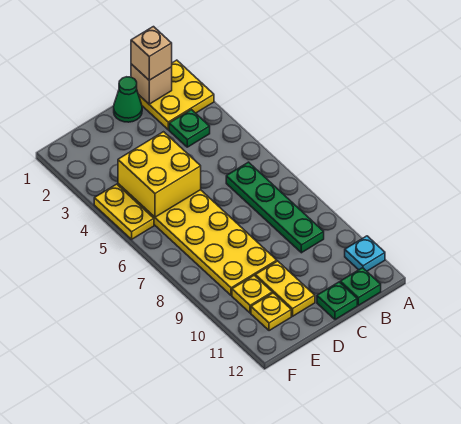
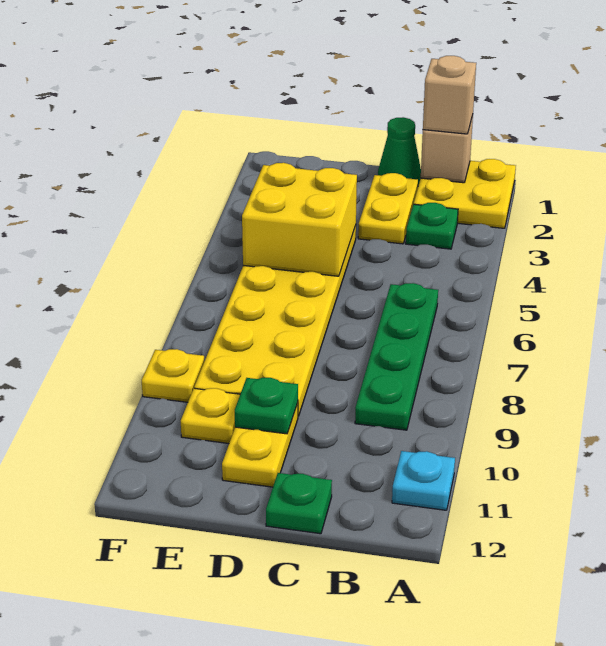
green 1x1 plate [340,268,381,305] -> green 1x1 plate moved to [235,378,298,434]
yellow 1x1 plate [251,293,291,331] -> yellow 1x1 plate moved to [142,349,204,402]
yellow 1x2 plate [94,184,154,239] -> yellow 1x2 plate moved to [358,173,418,244]

